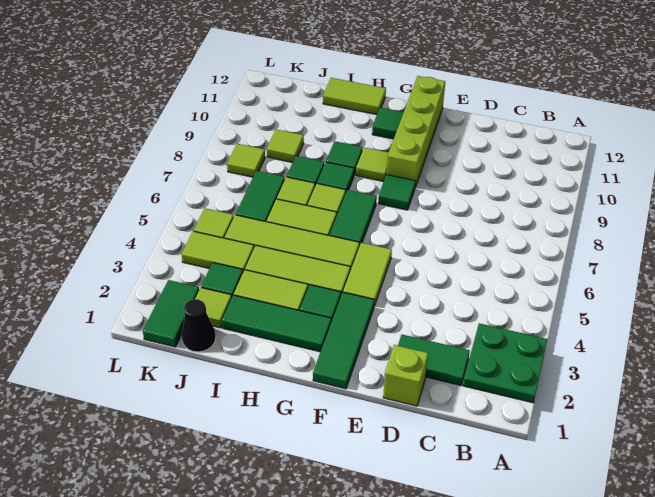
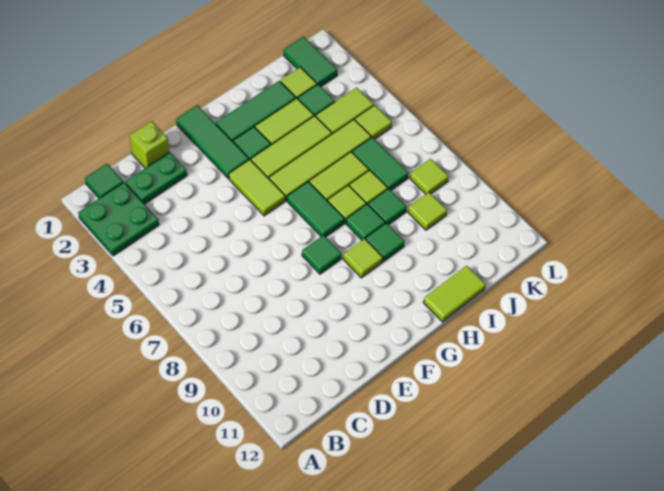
green 1x2 tile [398,335,470,385] -> green 1x2 plate [125,152,187,204]
lime 1x4 brick [387,76,445,187] -> none
green 1x1 tile [372,108,404,139] -> green 1x1 tile moved to [85,164,123,198]
black 1x1 cone [182,299,216,352] -> none

